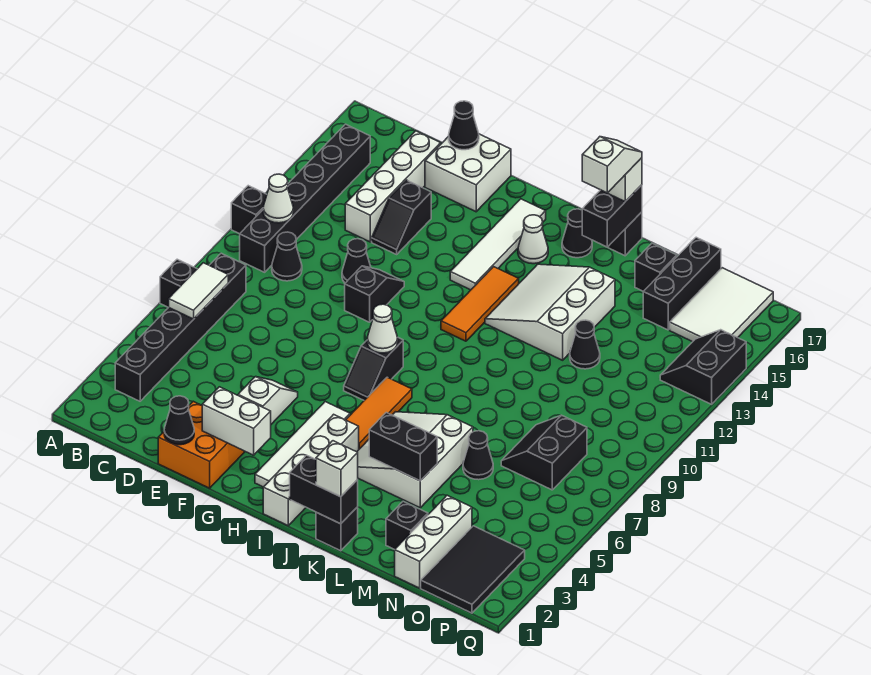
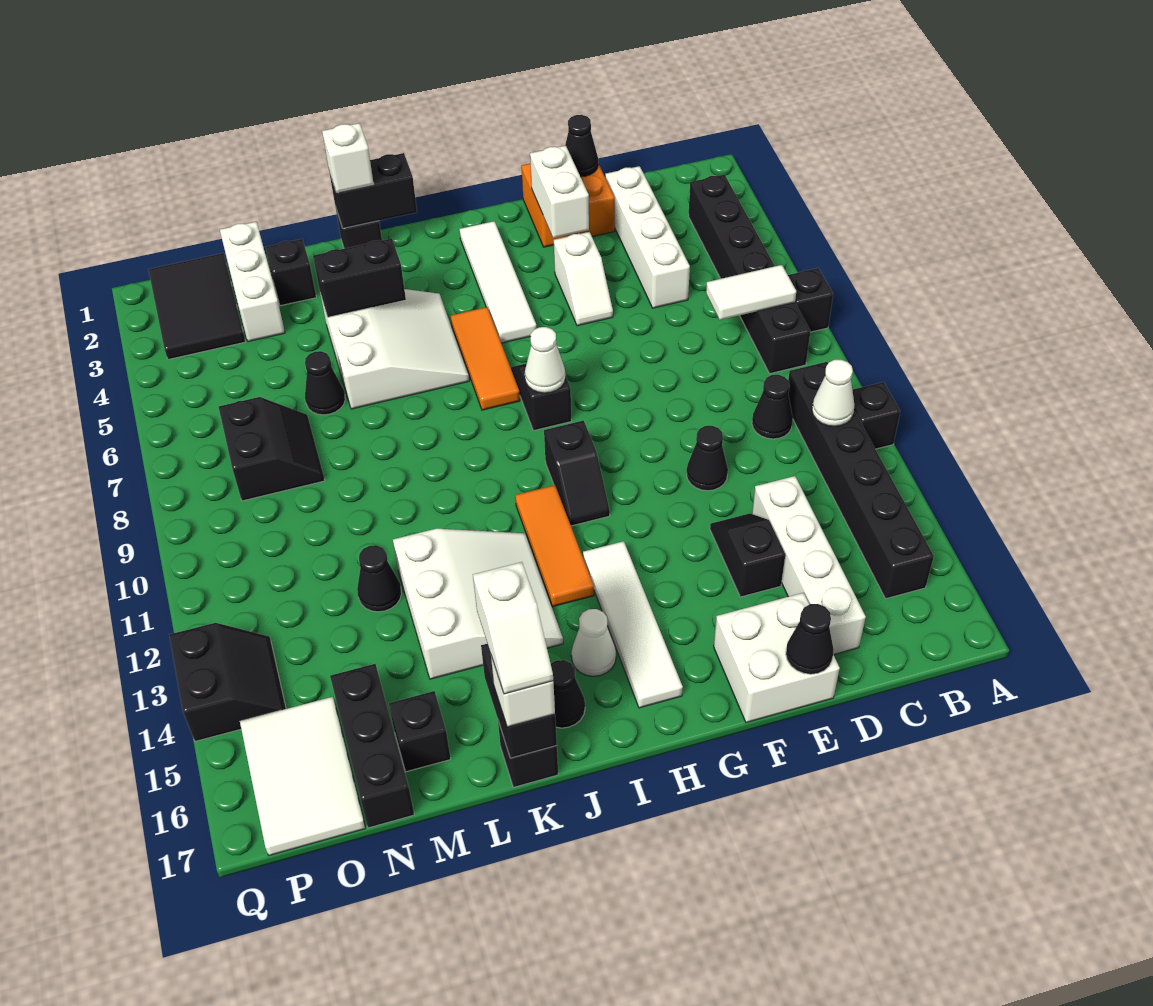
white 1x2 tile [169,263,228,319] -> white 1x2 tile turned to [706,265,796,320]
white 1x2 brick [202,387,271,455] -> white 1x2 brick turned to [530,146,589,238]
black 1x2 slope [345,266,404,322] -> black 1x2 slope moved to [544,421,610,526]
white 1x4 brick [263,414,359,525] -> white 1x4 brick moved to [605,166,690,308]

